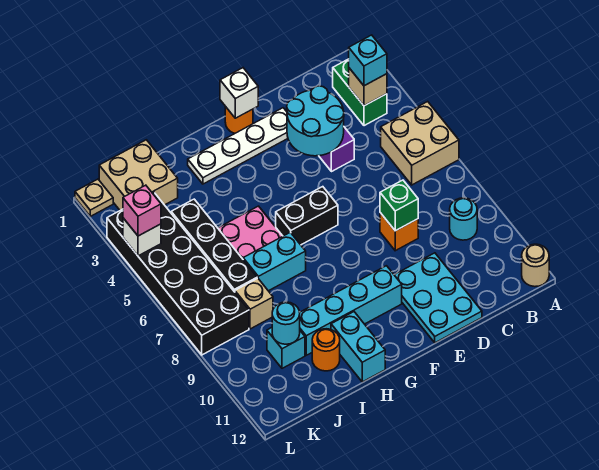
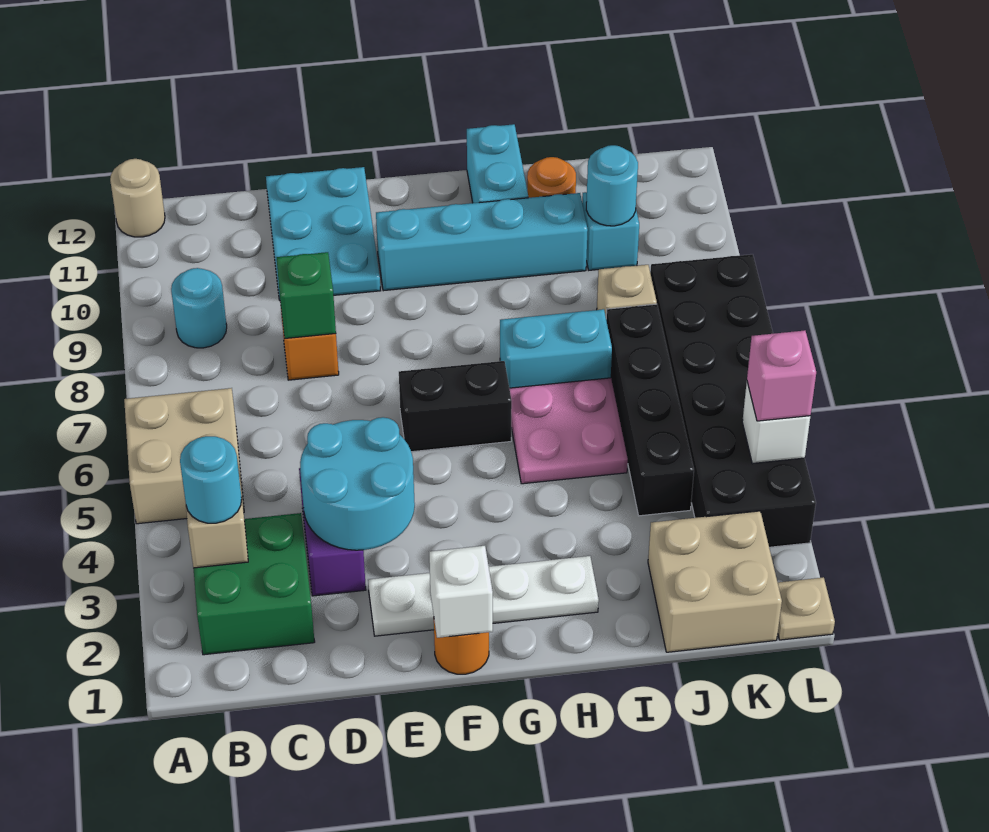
green 1x2 brick [333,59,387,126] -> green 2x2 brick [193,513,315,655]
cyan 1x1 brick [349,35,387,86] -> cyan 1x1 round brick [180,436,242,523]

